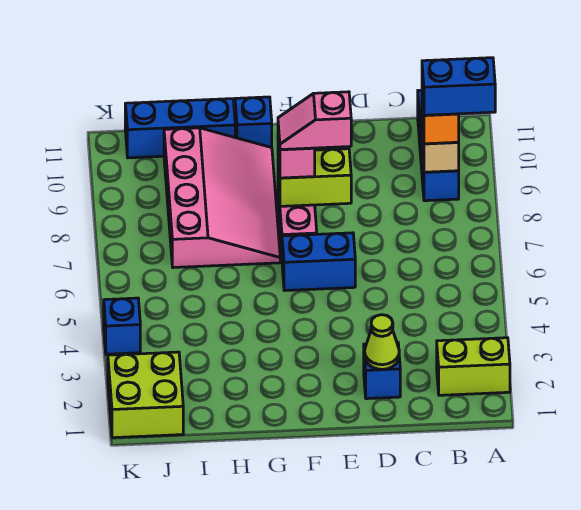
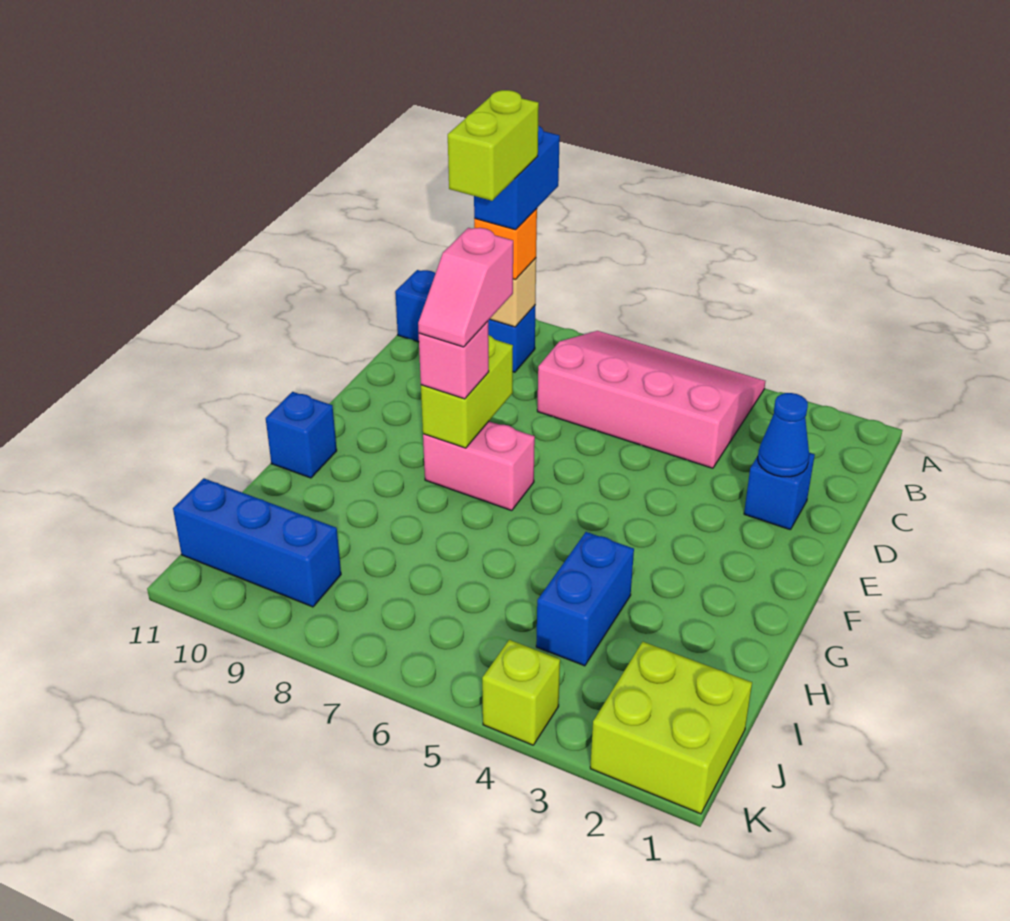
lime 1x2 brick [437,338,510,395] -> lime 1x2 brick moved to [448,90,539,201]
lime 1x1 cone [365,315,399,369] -> blue 1x1 cone [758,393,809,477]
blue 1x2 brick [282,233,355,291] -> blue 1x2 brick moved to [536,532,634,666]
pink 3x4 slope [164,128,280,268] -> pink 3x4 slope moved to [537,331,765,468]
blue 1x3 brick [125,99,235,158] -> blue 1x3 brick turned to [173,478,341,607]
blue 1x1 brick [104,298,140,354] -> lime 1x1 brick [482,640,560,745]

